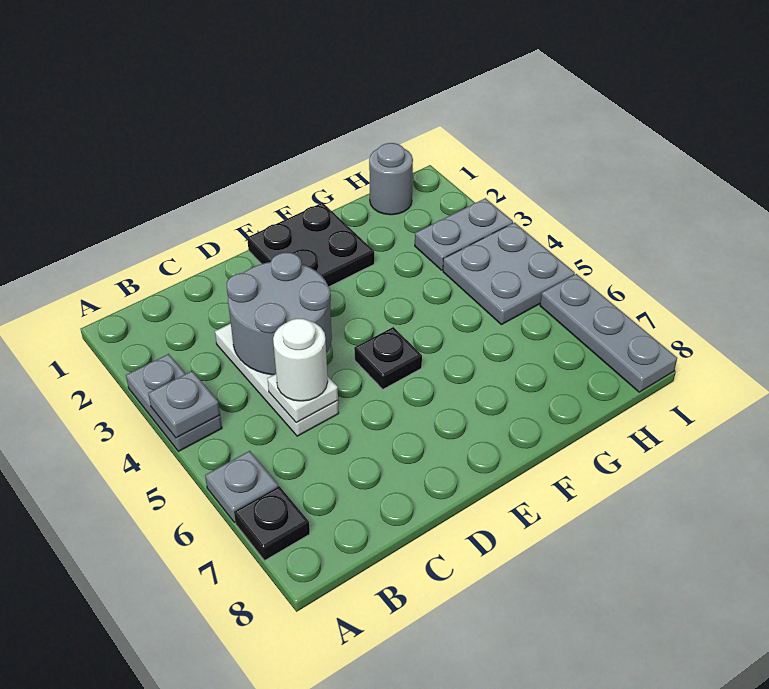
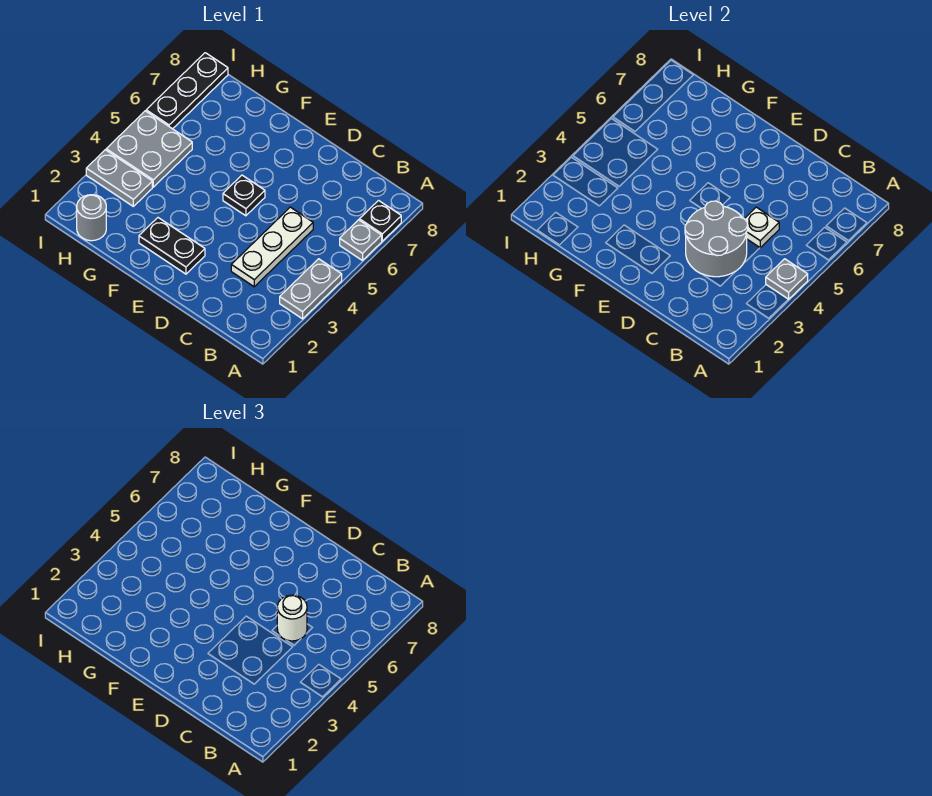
black 2x2 plate [247,203,374,287] -> black 1x2 plate [139,218,205,274]
grey 1x3 plate [540,274,677,392] -> black 1x3 plate [146,53,228,129]

